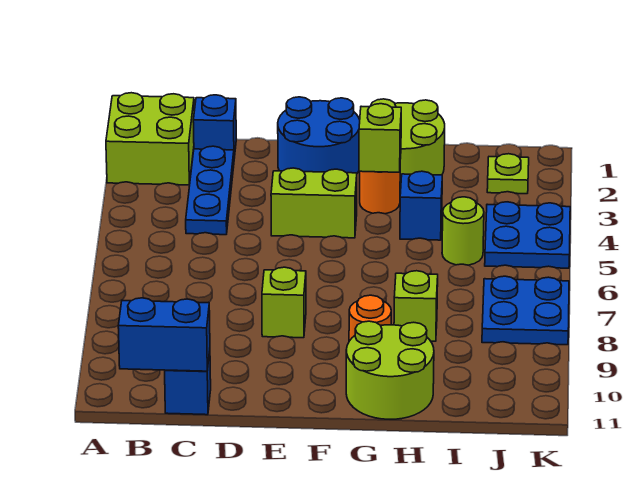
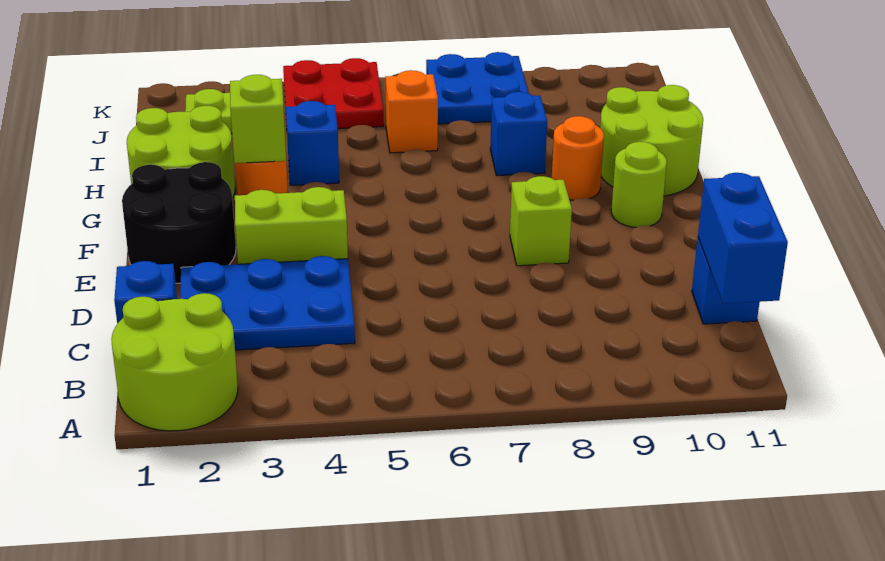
lime 2x2 brick [106,93,194,185] -> lime 2x2 round brick [111,293,238,431]
blue 1x3 plate [186,146,234,235] -> blue 2x3 plate [180,256,355,350]
blue 2x2 round brick [278,97,360,173] -> black 2x2 round brick [122,162,236,283]
lime 1x2 brick [271,168,357,238] -> lime 1x2 brick turned to [235,187,348,264]
lime 1x1 brick [394,271,438,341] -> blue 1x1 brick [490,92,547,176]
lime 1x1 round brick [442,197,484,265] -> lime 1x1 round brick moved to [611,142,667,227]
none -> orange 1x1 brick [385,70,438,153]
blue 2x2 plate [485,202,570,268] -> red 2x2 plate [283,58,384,129]

